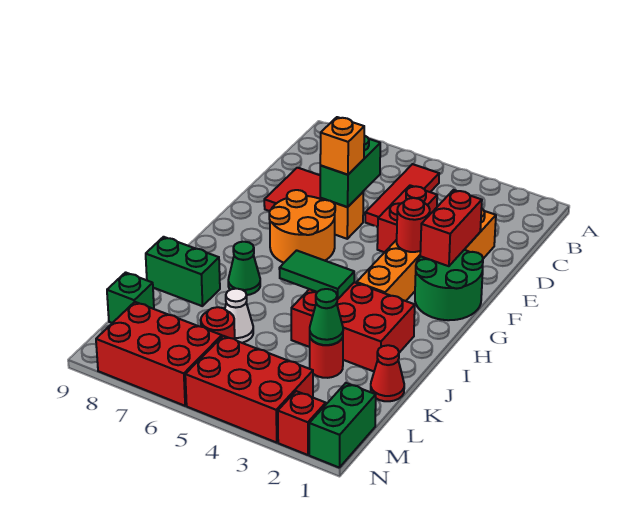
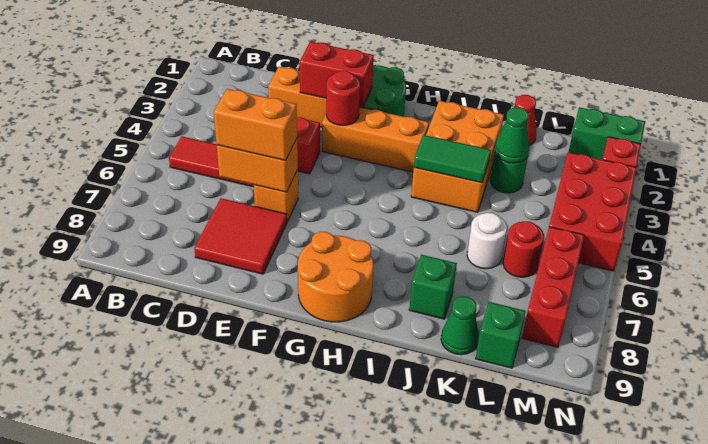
green 1x2 brick [320,135,380,207] -> orange 1x2 brick [217,139,298,192]
orange 1x1 brick [320,117,364,175] -> orange 1x2 brick [214,89,297,161]
orange 2x2 round brick [269,190,335,263] -> orange 2x2 round brick moved to [298,232,374,322]
red 2x3 brick [291,282,415,371] -> orange 2x3 brick [411,101,504,212]
green 1x2 tile [279,250,354,299] -> green 1x2 tile turned to [414,135,491,183]
green 1x1 cone [228,242,260,295] -> green 1x1 cone moved to [441,296,479,355]
green 1x2 brick [146,237,220,306] -> green 1x1 brick [409,255,457,319]
red 1x1 round brick [310,337,343,378] -> green 1x1 round brick [490,152,528,193]
white 1x1 cone [225,289,253,343] -> white 1x1 round brick [467,213,507,269]
red 2x3 brick [96,302,222,406] -> red 1x3 brick [522,227,584,347]

